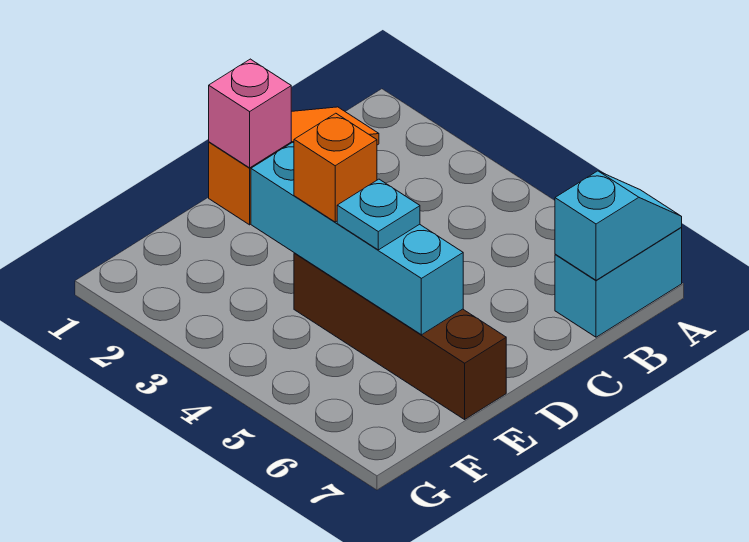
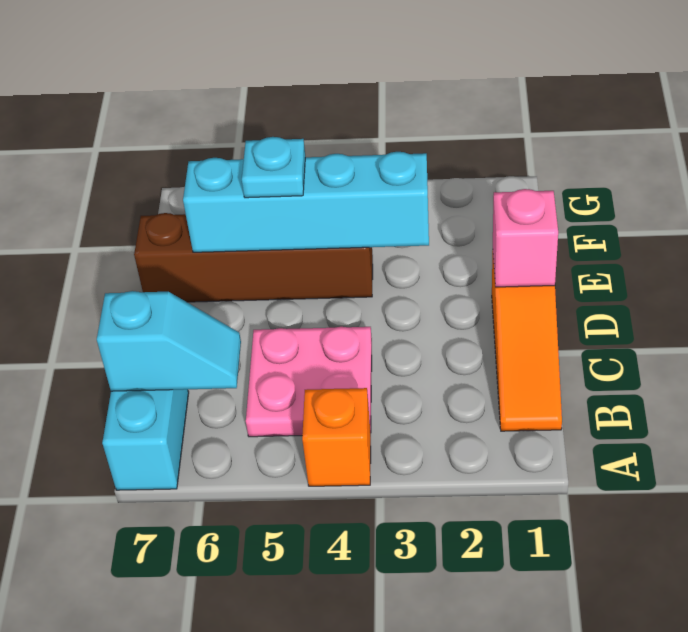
cyan 1x2 slope [555,171,682,280] -> cyan 1x2 slope turned to [97,291,241,391]
none -> pink 2x2 plate [246,327,372,437]
orange 1x1 brick [294,113,377,222] -> orange 1x1 brick moved to [302,388,371,486]

